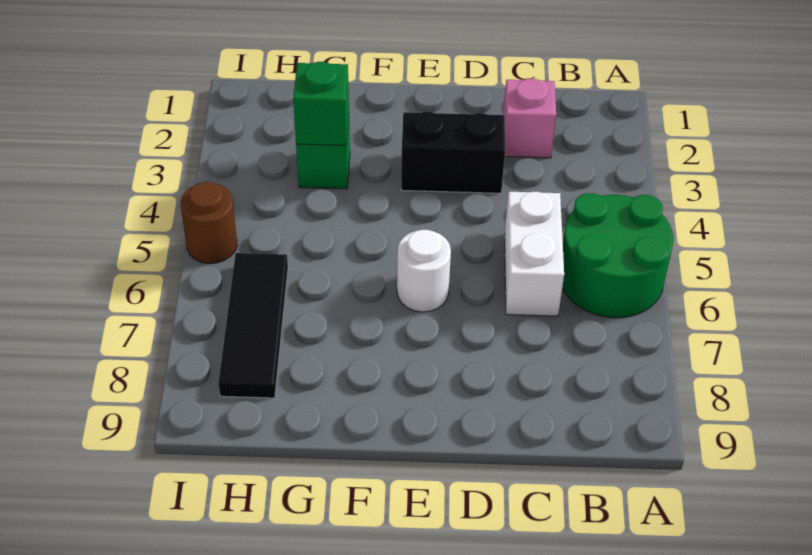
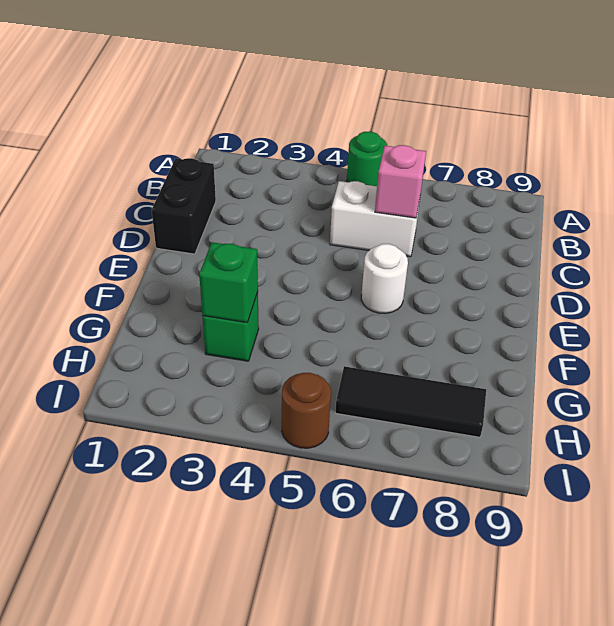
green 2x2 round brick [562,193,673,318] -> green 1x1 round brick [347,131,387,186]
pink 1x1 brick [503,79,556,158] -> pink 1x1 brick moved to [375,145,426,218]
black 1x2 brick [401,112,505,193] -> black 1x2 brick moved to [152,158,216,254]

